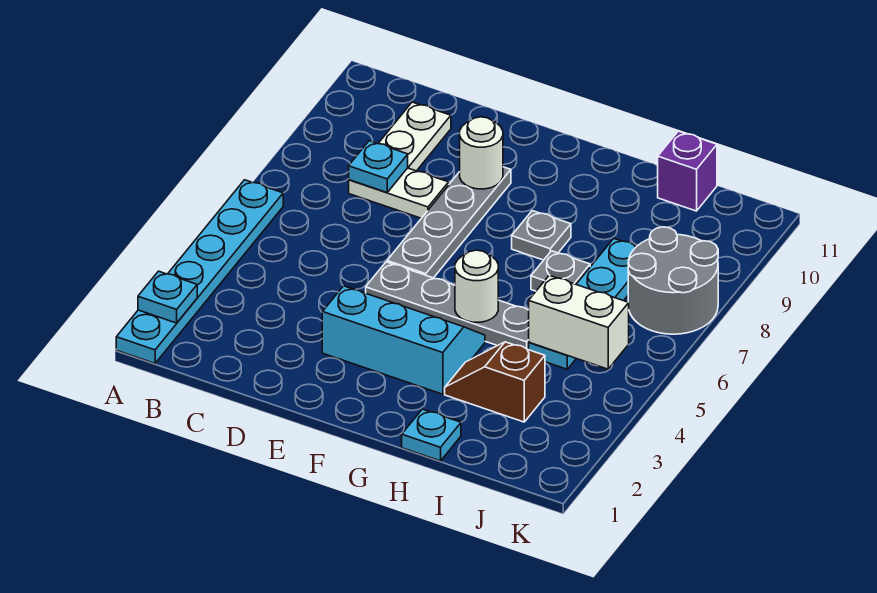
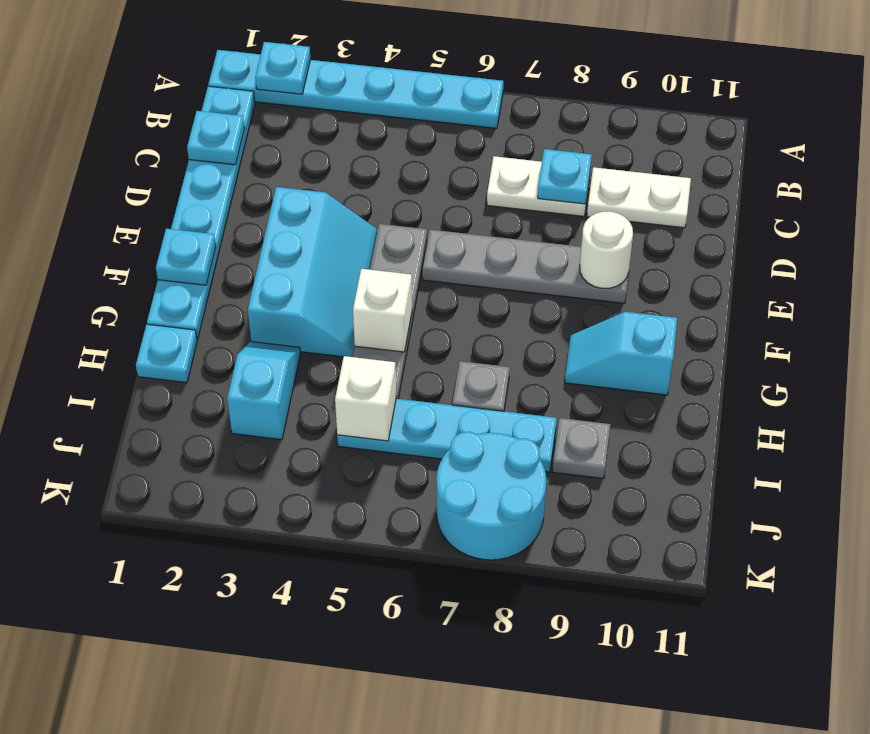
none -> cyan 1x6 plate [147,86,255,340]
none -> cyan 1x1 plate [187,111,245,165]
white 1x2 plate [349,168,449,218] -> white 1x2 plate turned to [487,156,590,216]
none -> cyan 1x1 plate [156,229,216,285]
white 1x1 round brick [455,250,498,322] -> white 1x1 brick [353,269,412,352]
grey 1x1 plate [512,211,571,260] -> grey 1x1 plate moved to [553,418,610,479]
none -> cyan 1x2 slope [565,312,677,395]
brown 1x2 slope [445,342,545,422] -> cyan 1x2 slope [227,342,300,440]
white 1x2 brick [529,275,629,369] -> white 1x1 brick [335,356,396,441]
purple 1x1 brick [658,131,717,211] -> none
grey 2x2 round brick [628,227,718,334] -> cyan 2x2 round brick [437,432,546,560]

